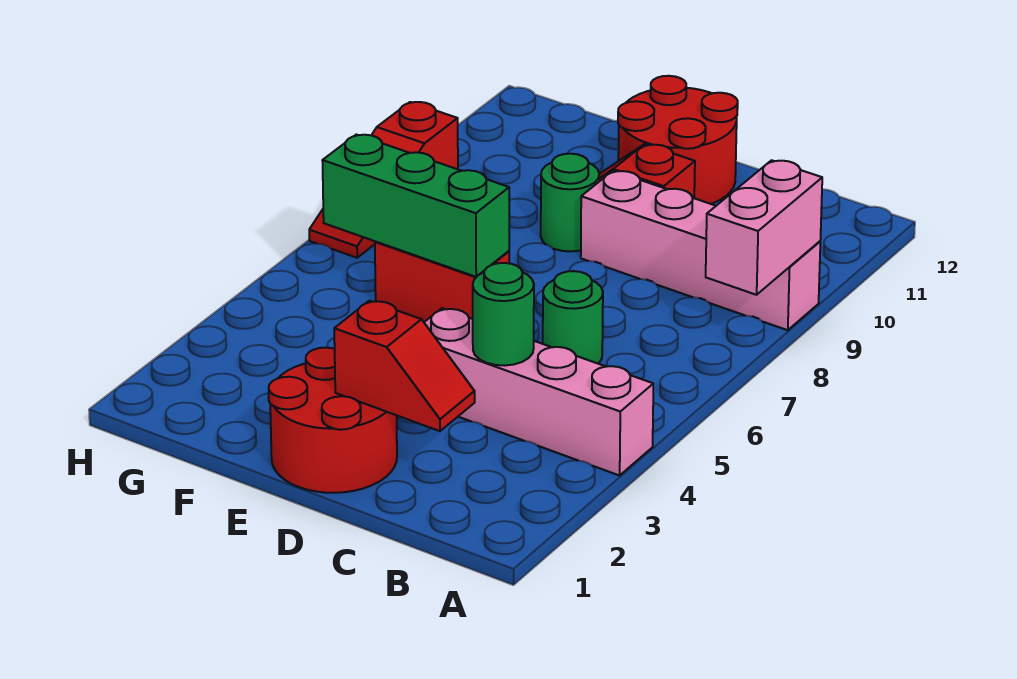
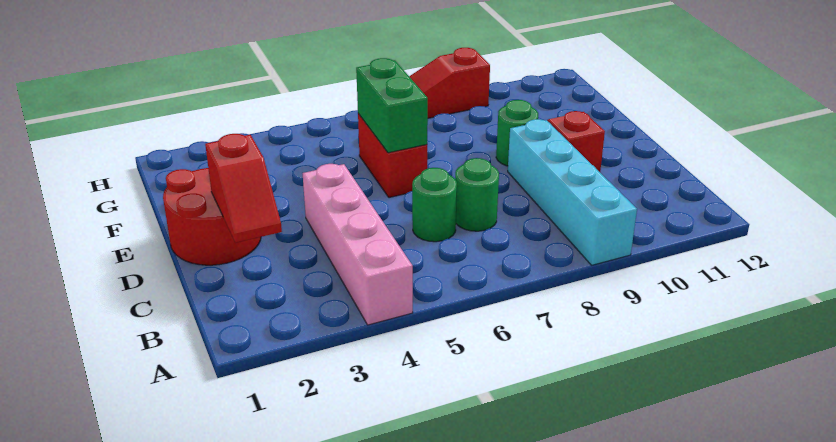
pink 1x2 brick [706,160,822,295] -> none
pink 1x4 brick [581,171,820,330] -> cyan 1x4 brick [508,119,637,265]
green 1x1 round brick [473,263,534,366] -> green 1x1 round brick moved to [455,158,499,231]
red 2x2 round brick [618,76,738,204] -> none
green 1x3 brick [322,135,509,277] -> green 1x2 brick [356,58,428,153]

